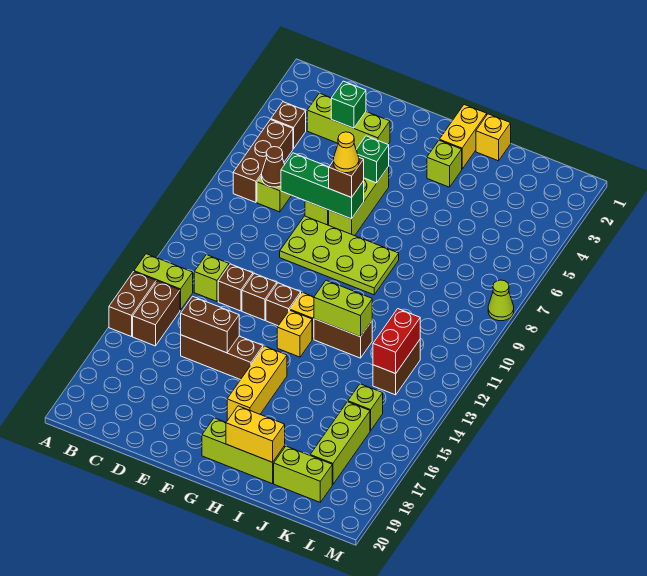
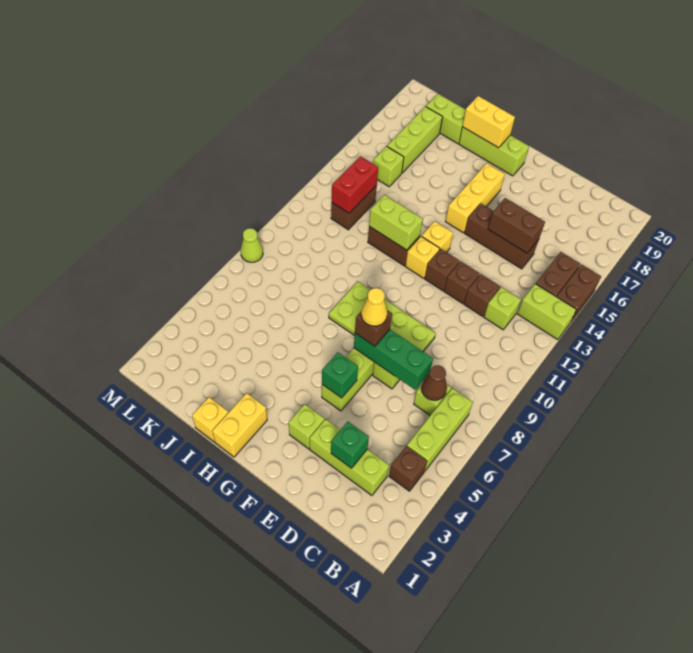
brown 1x3 brick [233,120,293,202] -> lime 1x3 brick [407,388,473,471]
lime 1x1 brick [427,140,462,187] -> lime 1x1 brick moved to [289,404,324,449]

